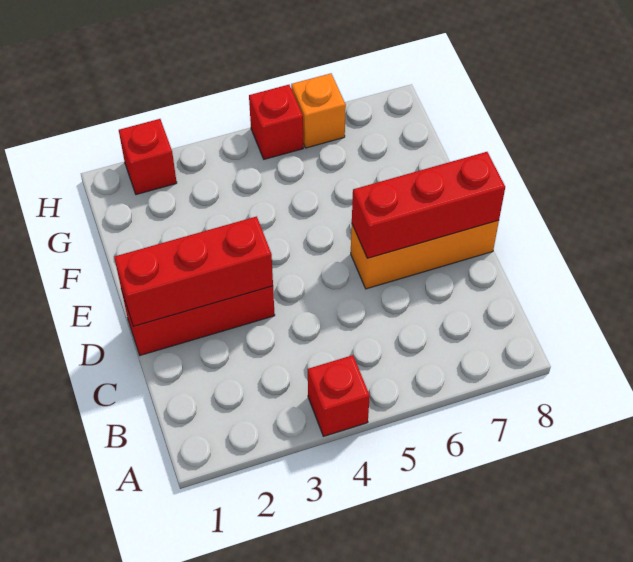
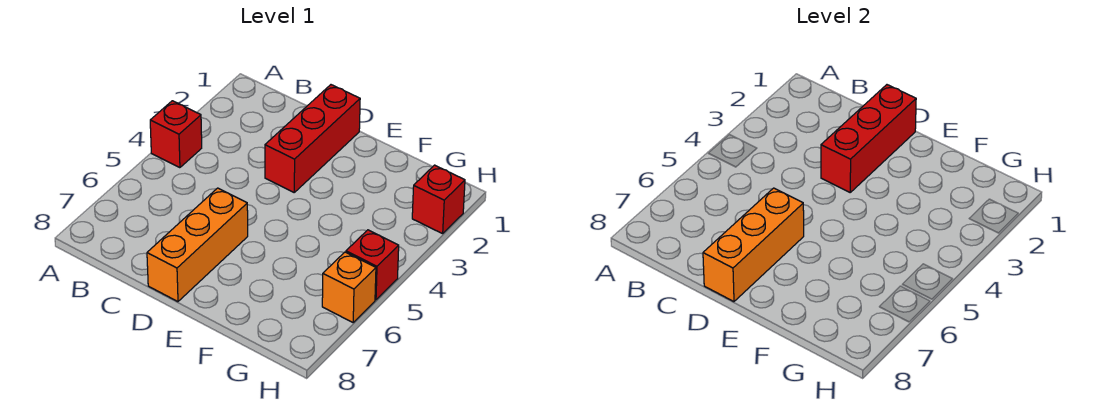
red 1x3 brick [352,152,505,258] -> orange 1x3 brick [703,188,804,302]

